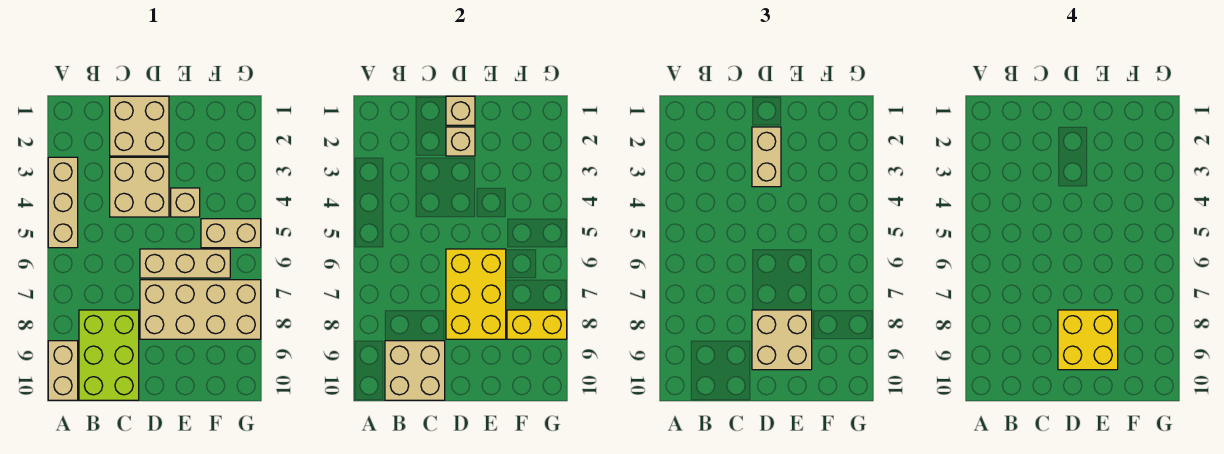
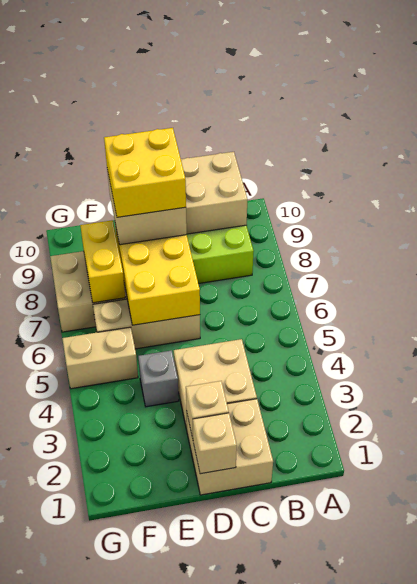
tan 1x3 brick [48,157,78,248] -> none
tan 1x2 brick [48,341,78,400] -> none
tan 1x2 brick [752,127,781,187] -> none
tan 1x1 brick [171,188,200,217] -> grey 1x1 brick [138,350,179,407]
yellow 1x2 brick [507,310,567,339] -> yellow 1x2 brick turned to [80,220,125,303]

